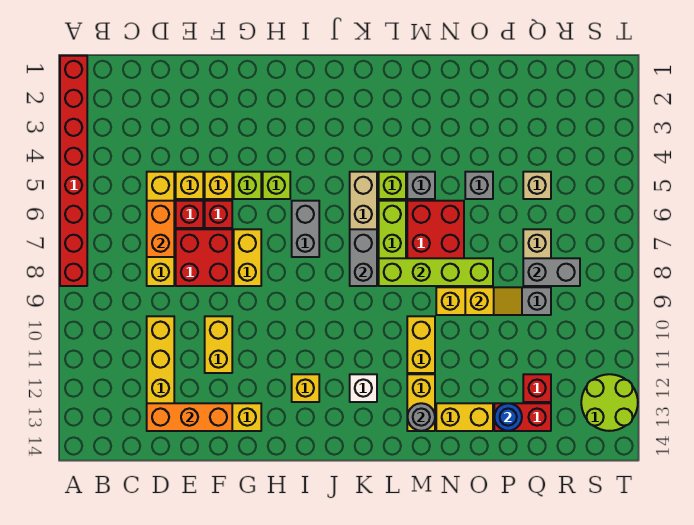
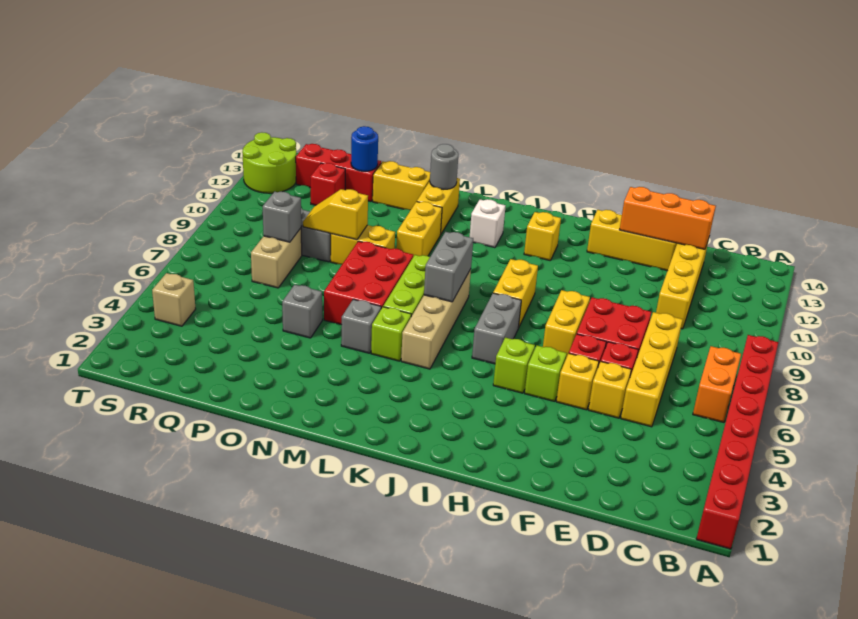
orange 1x2 brick [147,201,174,257] -> orange 1x2 brick moved to [693,346,741,423]
yellow 1x2 brick [205,316,232,373] -> yellow 1x2 brick moved to [493,259,538,328]
lime 1x4 brick [379,258,493,286] -> none
red 1x2 brick [494,403,551,431] -> red 1x3 brick [296,144,381,202]
tan 1x1 brick [523,172,551,199] -> tan 1x1 brick moved to [152,273,196,326]
grey 1x2 brick [523,258,580,286] -> grey 1x1 brick [263,192,301,242]

